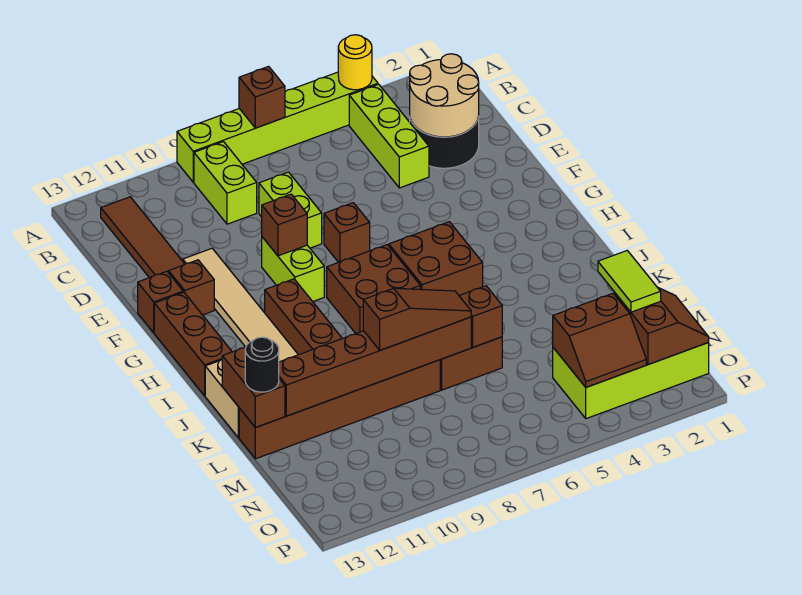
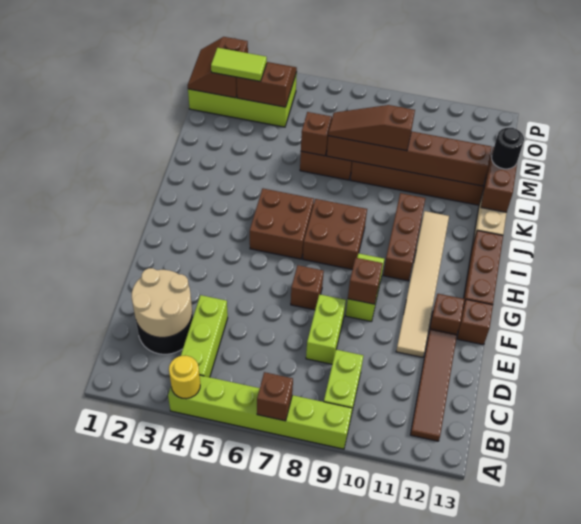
lime 1x2 tile [598,251,661,312] -> lime 1x2 tile turned to [211,48,267,81]

